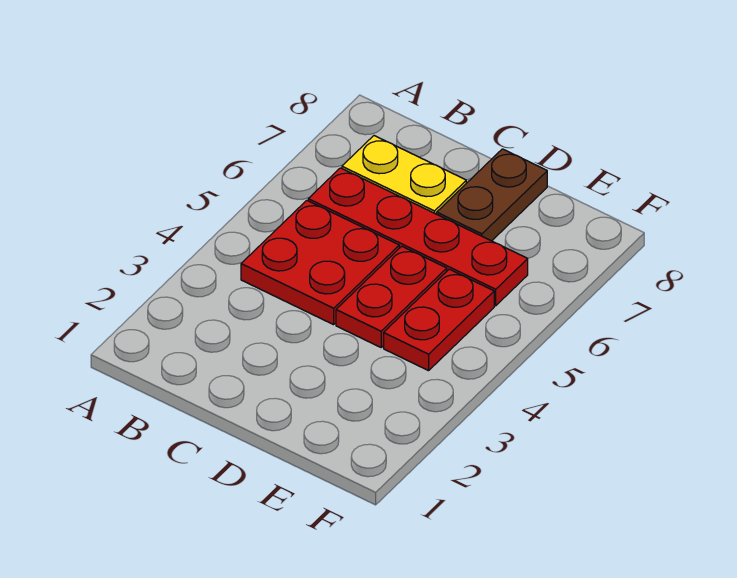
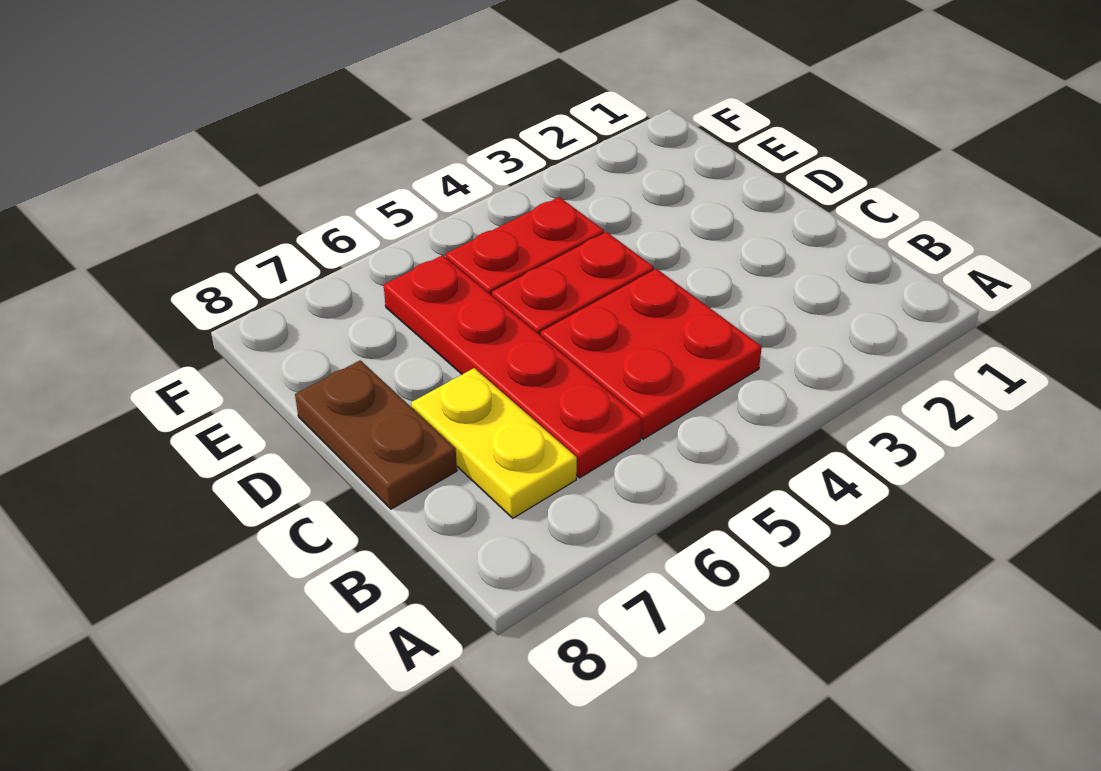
brown 1x2 plate [437,149,547,241] -> brown 1x2 plate turned to [295,360,457,509]

